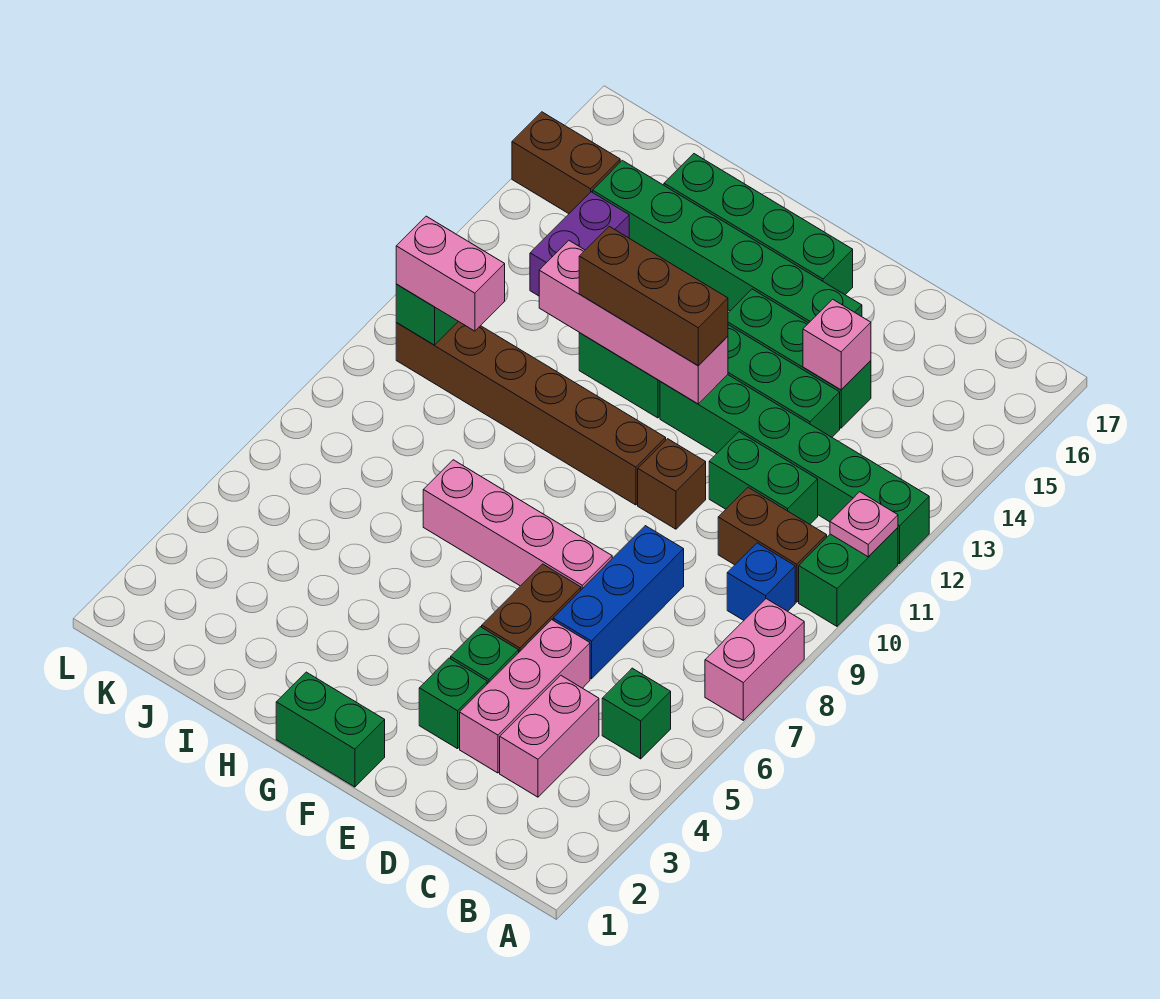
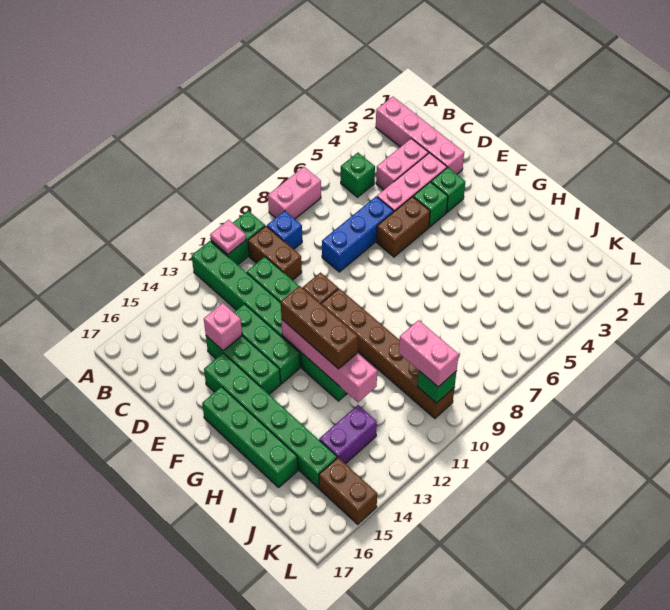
pink 1x4 brick [423,460,612,590] -> pink 1x4 brick moved to [376,97,464,174]
green 1x2 brick [276,672,385,787] -> none

